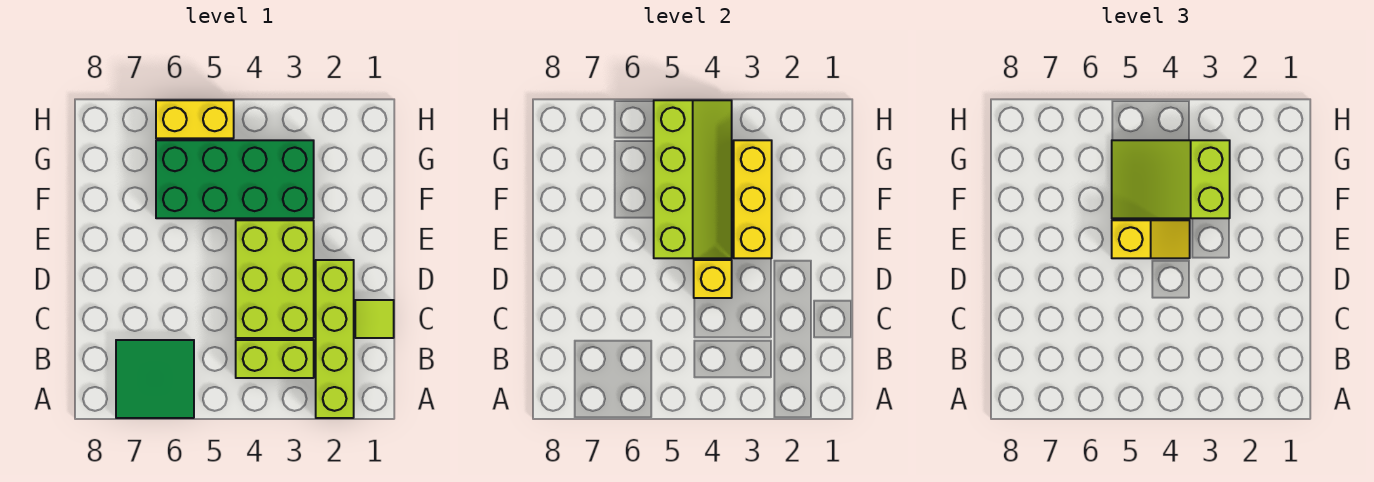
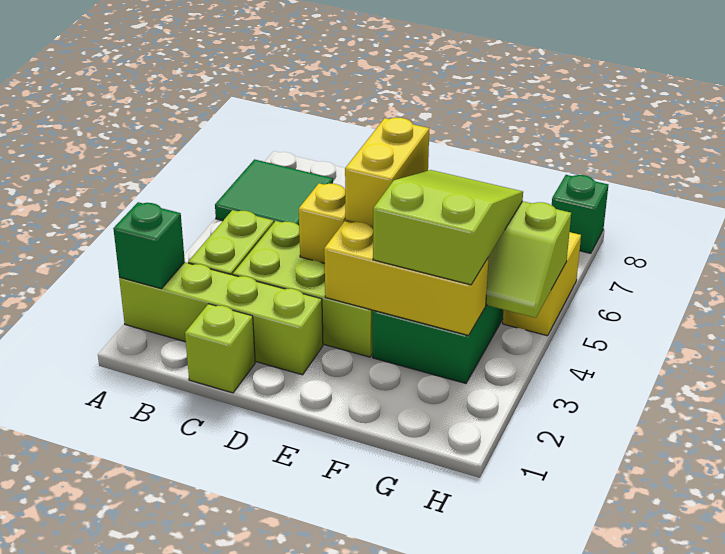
none -> green 1x1 brick [113,202,185,289]
lime 1x1 tile [355,300,394,338] -> lime 1x1 brick [185,304,255,393]
yellow 1x2 slope [1112,220,1190,258] -> yellow 1x2 brick [345,118,429,226]
none -> green 1x1 brick [552,175,608,253]

